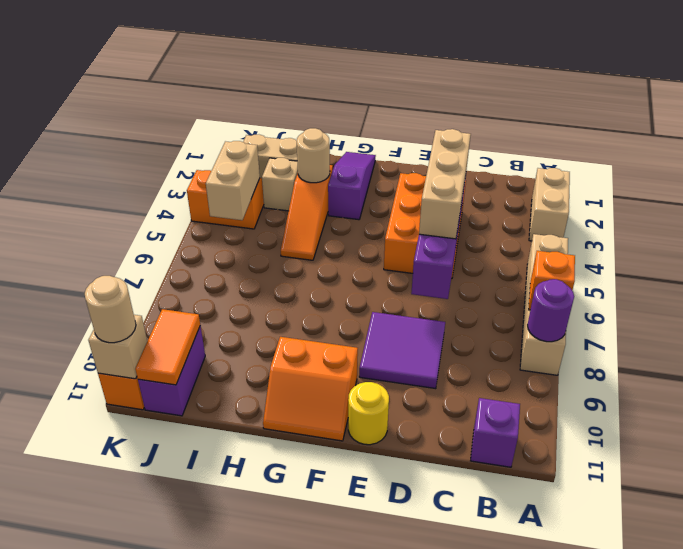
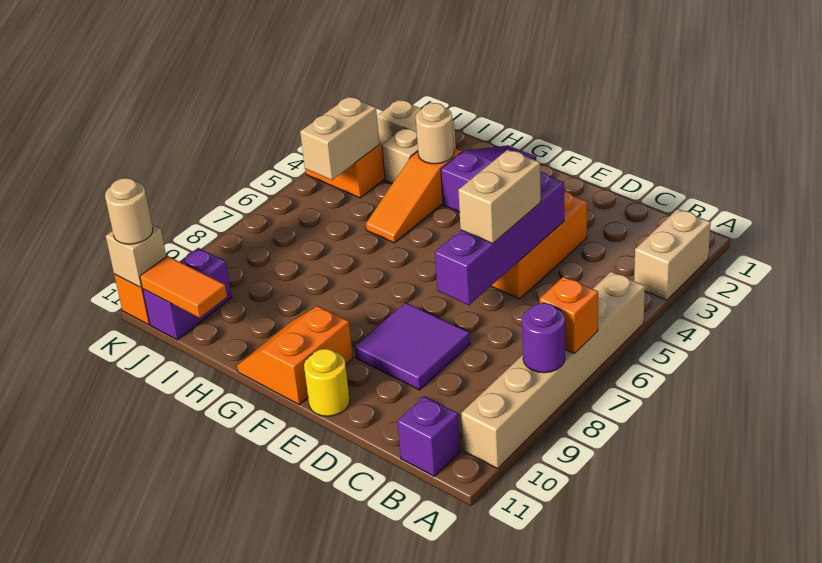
tan 1x4 brick [520,234,568,375] -> tan 1x6 brick [461,271,645,469]
tan 1x3 brick [419,129,471,239] -> tan 1x2 brick [458,150,541,243]
orange 2x2 slope [263,337,358,441] -> orange 2x2 slope turned to [237,306,353,405]
orange 1x2 tile [135,309,200,385] -> orange 1x2 tile turned to [140,256,227,318]

